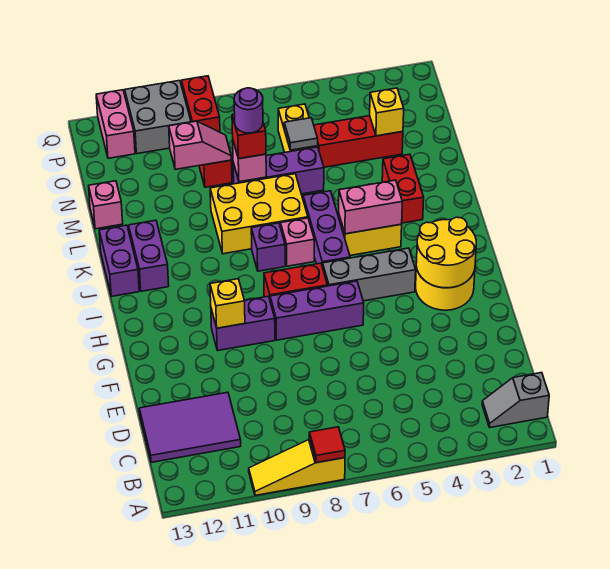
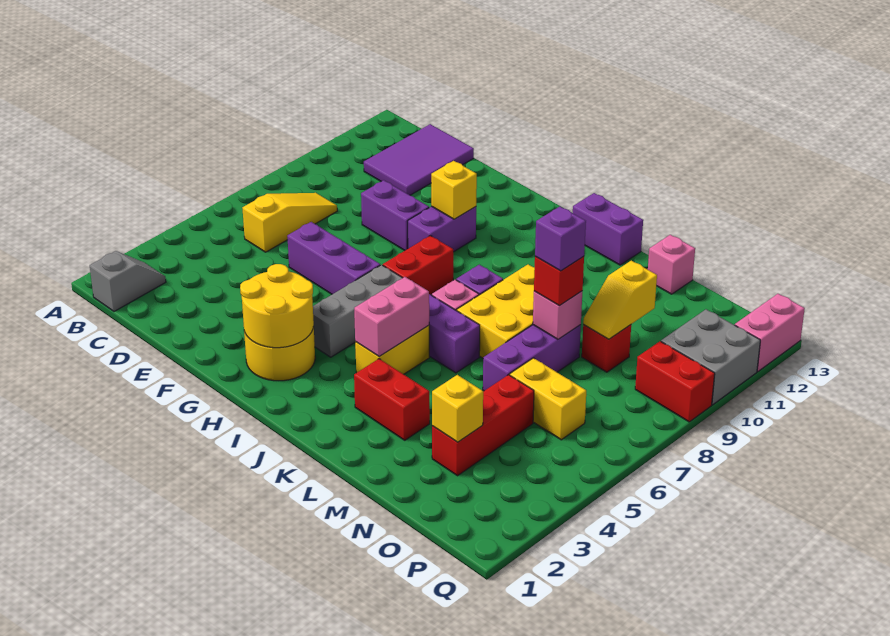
yellow 1x3 slope [249,439,345,496] -> yellow 1x3 slope moved to [243,193,337,252]
red 1x1 tile [309,427,345,463] -> none
purple 1x3 brick [270,281,364,340] -> purple 1x3 brick turned to [287,222,380,294]
purple 1x2 brick [129,220,169,291] -> purple 1x2 brick moved to [361,180,429,250]
purple 1x1 round brick [234,88,263,133] -> purple 1x1 brick [535,206,586,271]
grey 1x1 tile [284,118,318,150] -> none
pink 1x2 slope [169,121,231,169] -> yellow 1x2 slope [583,261,657,339]
pink 1x2 brick [96,90,135,158] -> pink 1x2 brick turned to [735,294,805,372]

